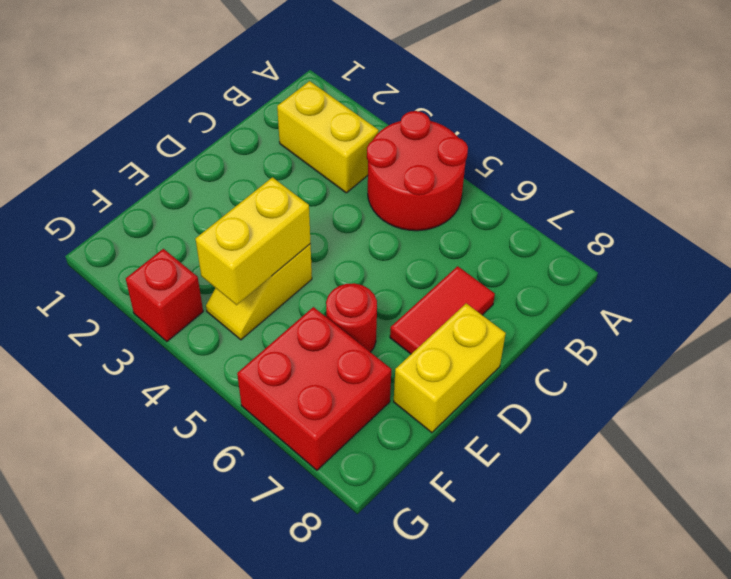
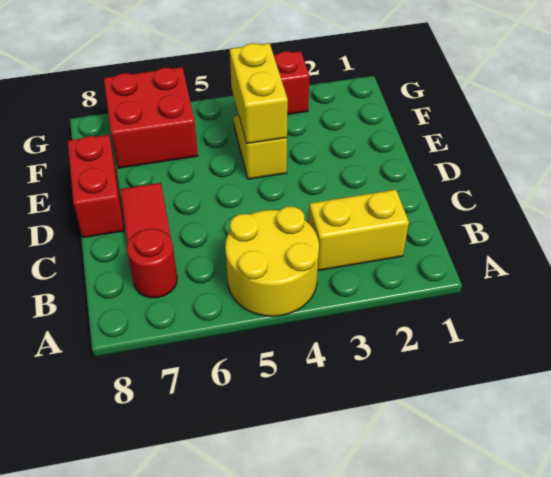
red 2x2 round brick [367,111,468,231] -> yellow 2x2 round brick [225,207,319,316]
yellow 1x2 brick [394,303,506,433] -> red 1x2 brick [68,135,124,238]
red 1x1 round brick [326,283,377,352] -> red 1x1 round brick moved to [127,229,177,298]

